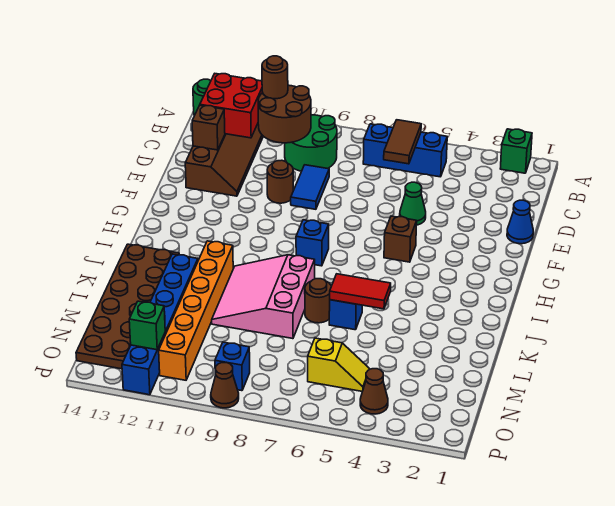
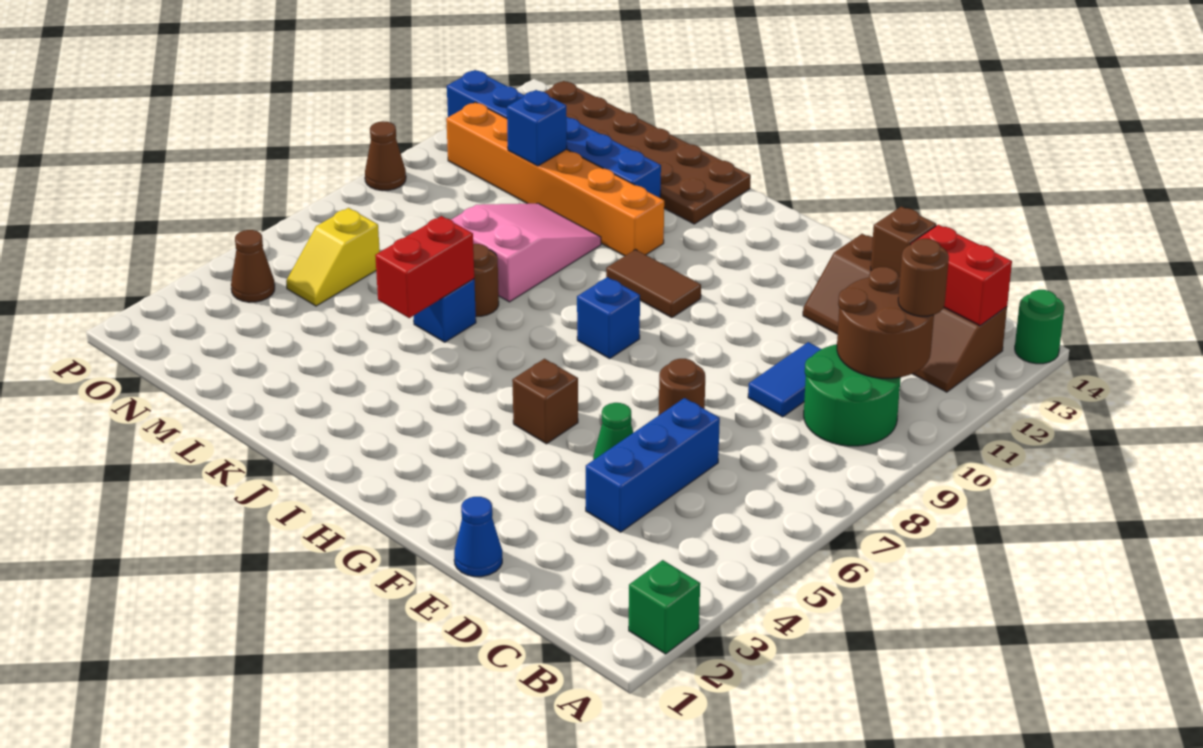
blue 1x3 brick [363,124,447,177] -> blue 1x3 brick moved to [586,398,720,532]
brown 1x2 tile [384,120,421,164] -> brown 1x2 tile moved to [606,249,701,318]
red 2x2 brick [200,74,263,138] -> red 1x2 brick [911,225,1012,326]
blue 1x2 tile [291,165,329,209] -> blue 1x2 tile turned to [748,342,821,417]
brown 1x1 round brick [267,160,293,203] -> brown 1x1 round brick moved to [659,359,705,415]
pink 3x3 slope [212,255,315,339] -> pink 2x3 slope [451,203,601,302]
red 1x2 tile [330,274,391,309] -> red 1x2 brick [375,216,474,318]
blue 1x1 brick [215,342,250,391] -> blue 1x1 brick moved to [507,90,567,166]
green 1x1 brick [129,301,165,350] -> none

